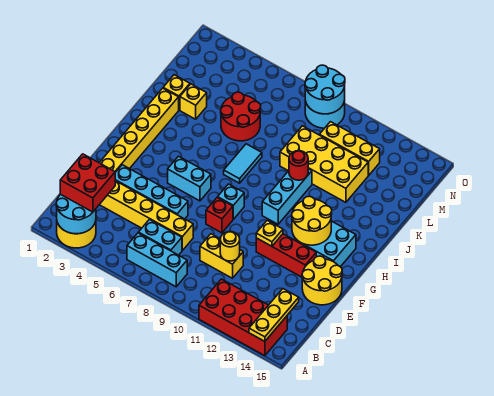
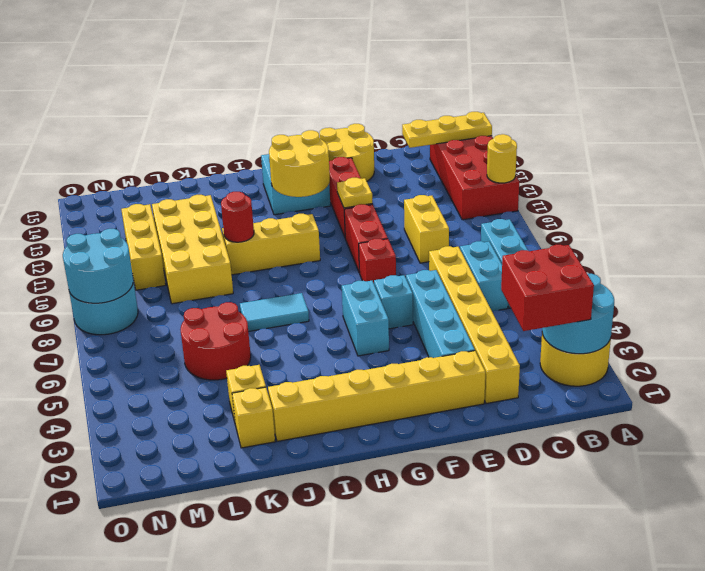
yellow 1x1 round brick [220,232,240,261] -> yellow 1x1 round brick moved to [487,134,517,183]
none -> red 1x2 brick [344,204,388,273]
cyan 1x1 brick [218,184,244,219] -> cyan 1x1 brick moved to [374,275,413,329]
cyan 1x3 brick [262,169,312,224] -> yellow 1x3 brick [222,214,320,275]

